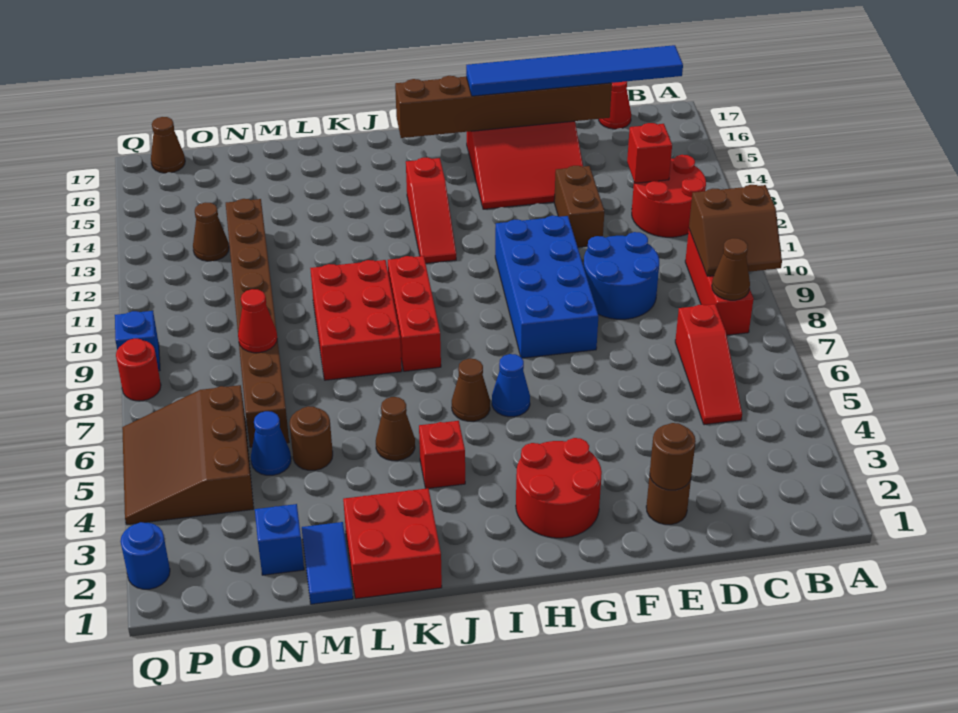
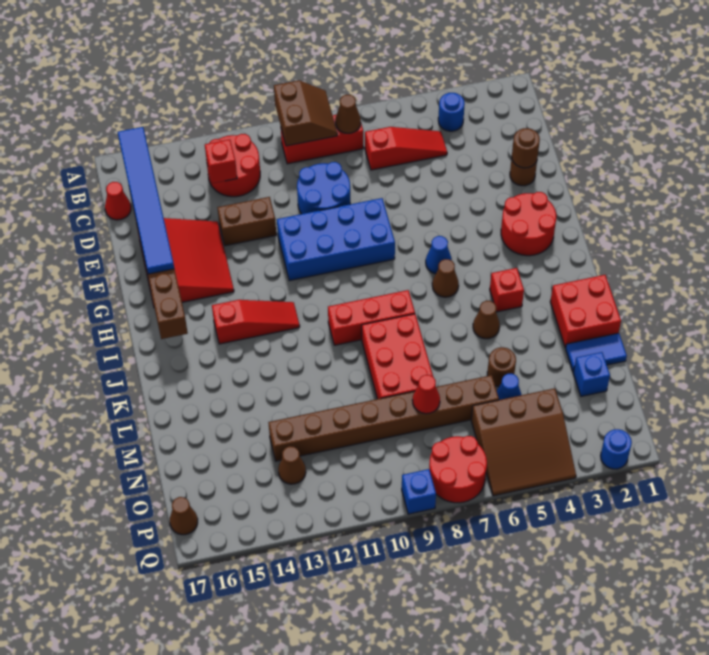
none -> blue 1x1 round brick [438,93,465,131]
red 2x3 brick [310,260,402,380] -> red 2x3 brick turned to [362,314,433,399]
red 1x1 round brick [116,339,161,401] -> red 2x2 round brick [429,436,487,503]

